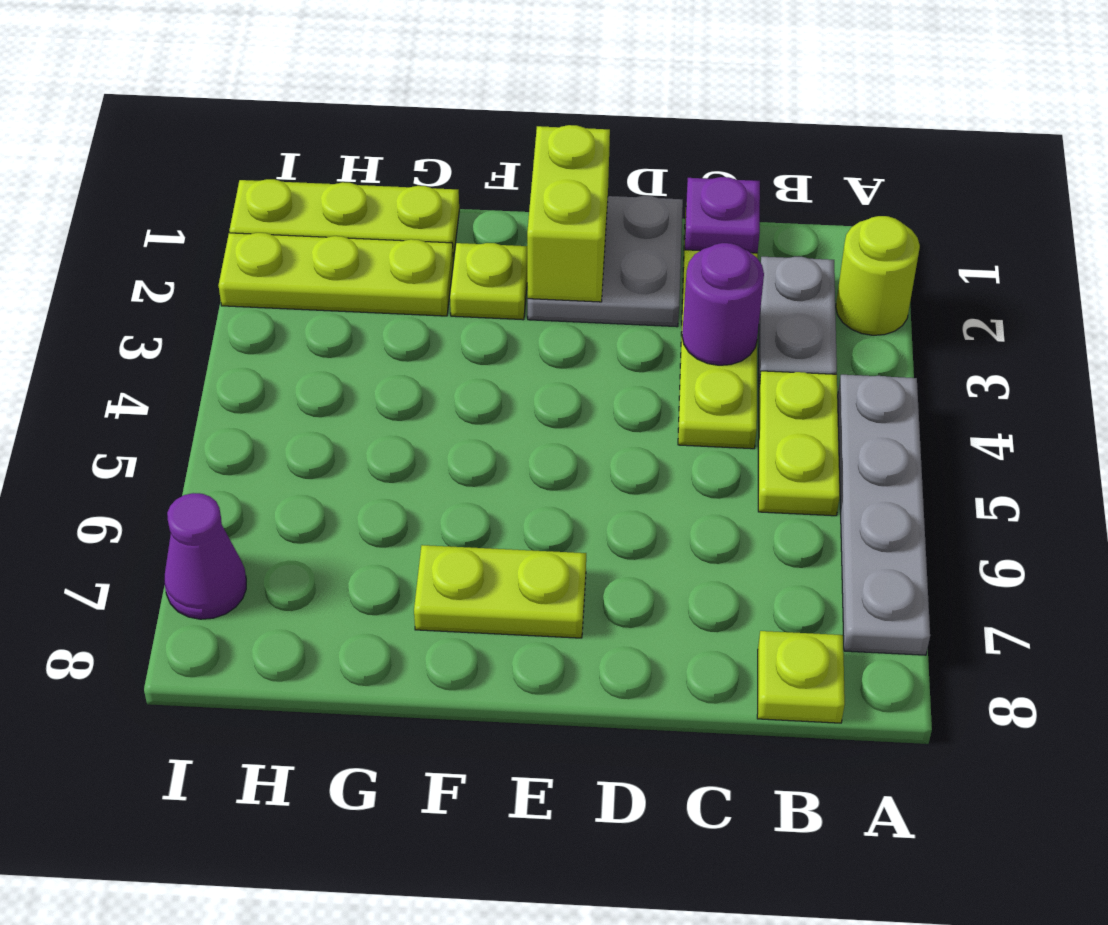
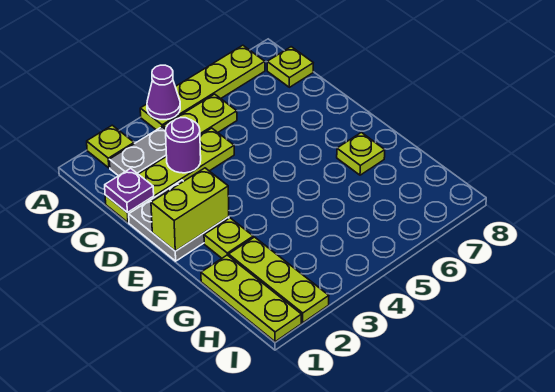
lime 1x1 round brick [836,216,920,335] -> lime 1x1 plate [87,125,134,168]
grey 1x4 plate [838,375,930,655] -> lime 1x4 plate [140,45,265,130]
lime 1x2 plate [414,545,586,638] -> lime 1x1 plate [337,132,385,175]
purple 1x1 cone [165,493,246,619] -> purple 1x1 cone moved to [147,65,180,120]

